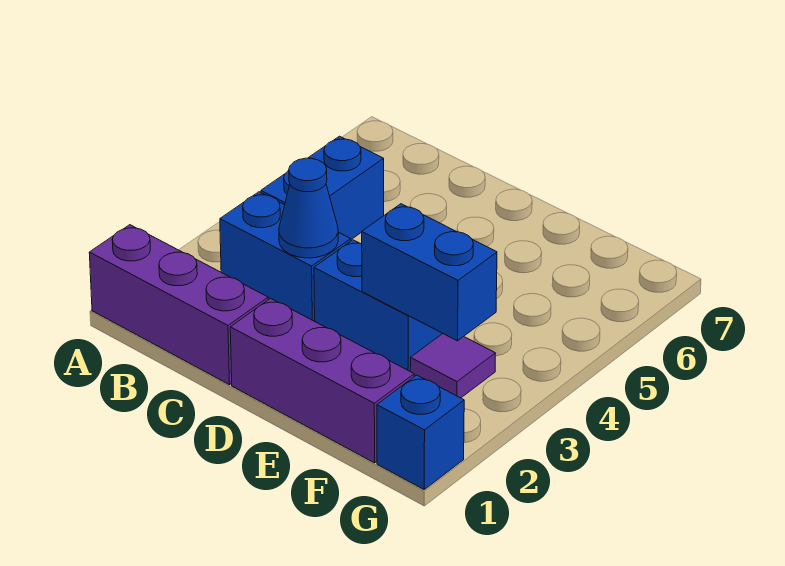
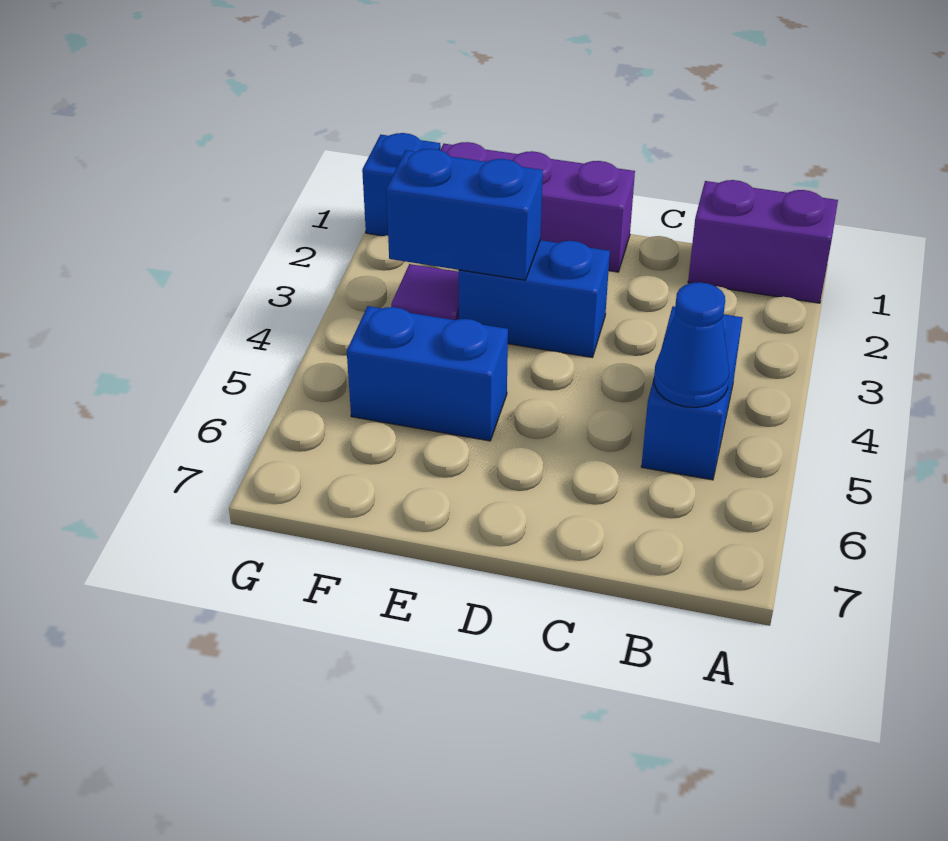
purple 1x3 brick [89,225,268,385] -> purple 1x2 brick [688,180,838,303]
blue 1x2 brick [220,192,351,321] -> blue 1x2 brick moved to [347,306,508,441]
blue 1x1 cone [279,158,338,258] -> blue 1x1 cone moved to [654,282,729,407]

